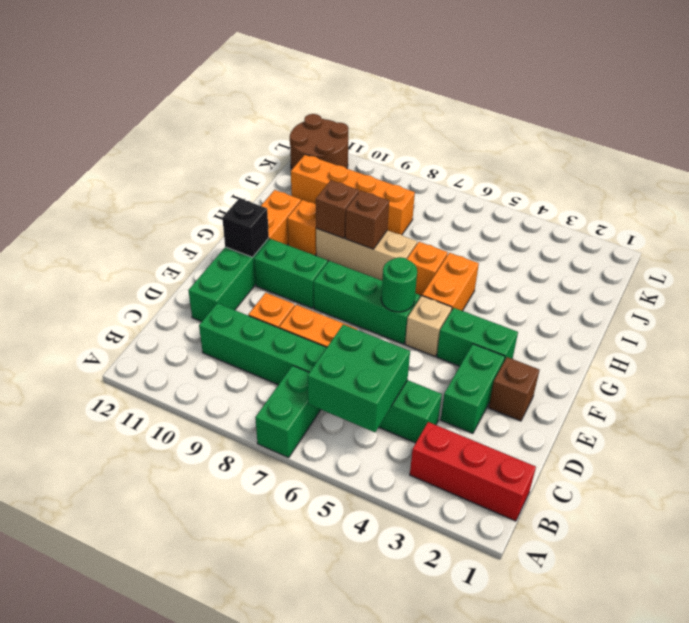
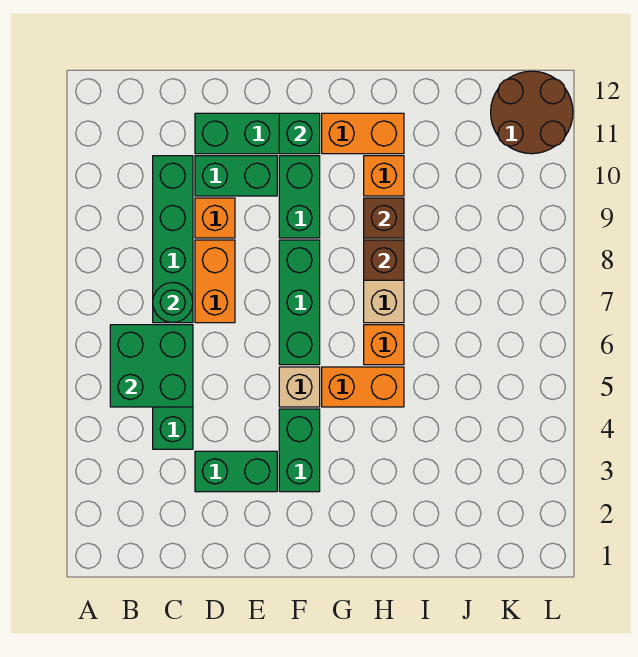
green 1x2 brick [255,366,321,458] -> green 1x2 brick moved to [195,156,277,196]
red 1x3 brick [410,422,536,521] -> none
brown 1x1 brick [489,357,539,421] -> none
green 1x1 round brick [381,257,417,312] -> green 1x1 round brick moved to [153,282,193,323]
black 1x1 brick [222,198,269,257] -> green 1x1 brick [279,113,320,154]
orange 1x4 brick [291,154,415,235] -> none

